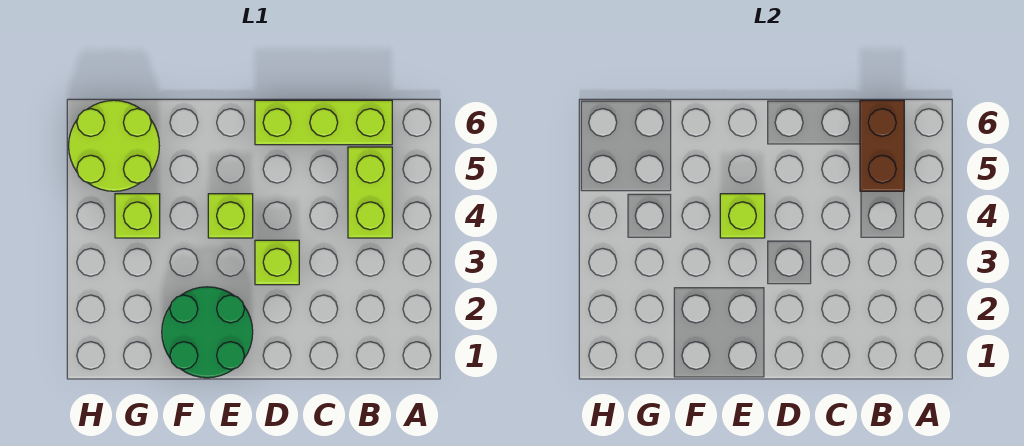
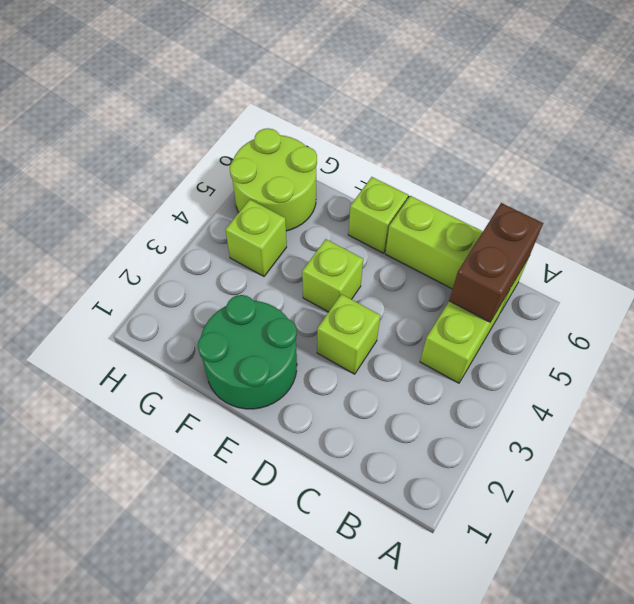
lime 1x1 brick [720,194,765,238] -> lime 1x1 brick moved to [348,177,408,253]

